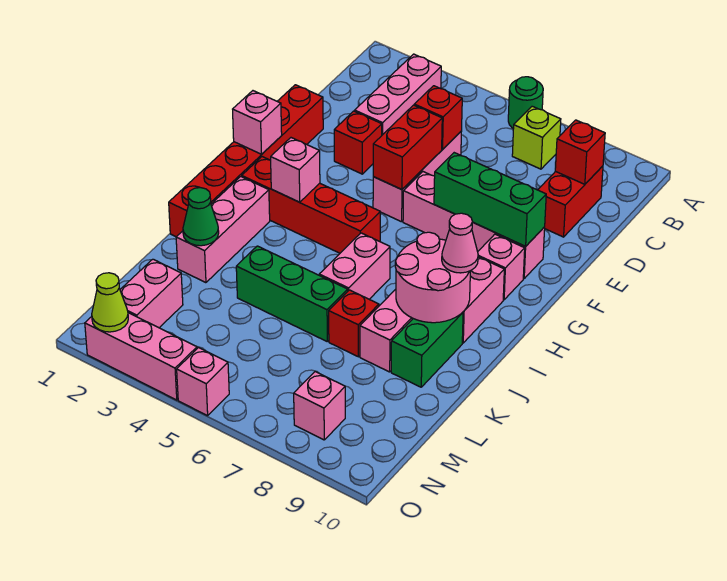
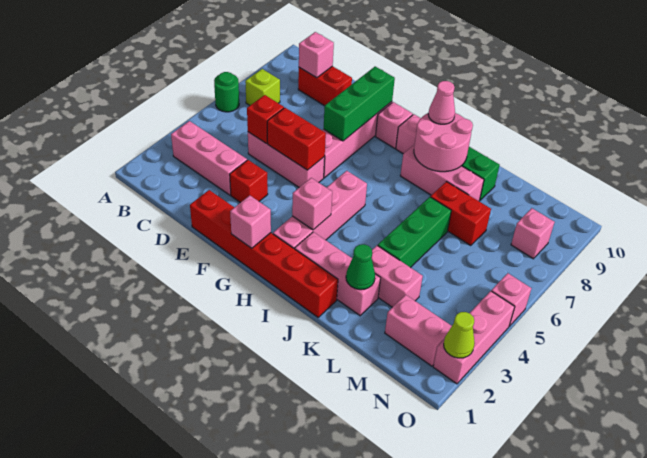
red 1x1 brick [555,120,605,184] -> pink 1x1 brick [299,32,334,78]
red 1x4 brick [242,157,380,253] -> pink 1x4 brick [273,171,367,249]
pink 1x2 brick [319,233,390,299] -> pink 1x2 brick moved to [372,246,423,307]
red 1x1 brick [329,290,379,357] -> red 1x2 brick [431,182,491,246]

